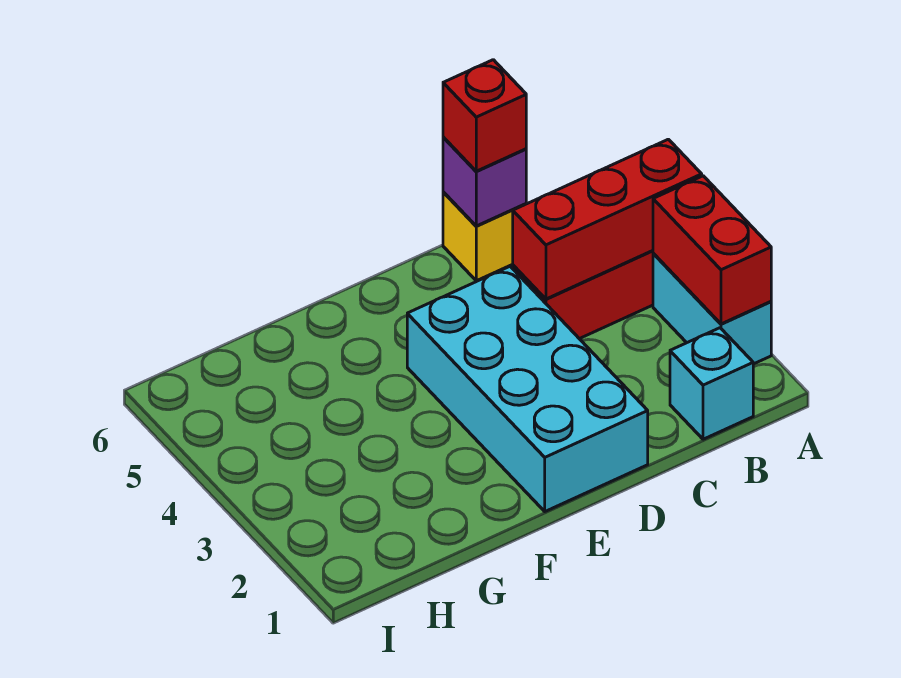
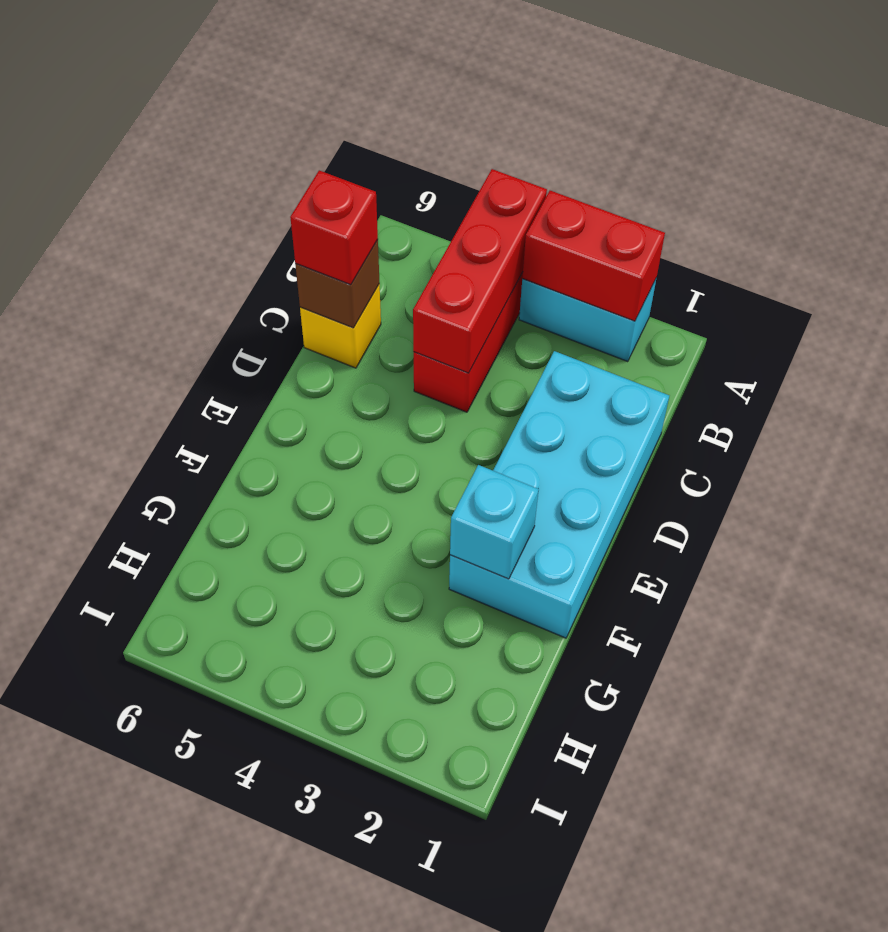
cyan 1x1 brick [670,328,753,439] -> cyan 1x1 brick moved to [450,465,539,579]
purple 1x1 brick [443,137,526,226] -> brown 1x1 brick [295,240,380,328]
cyan 2x4 brick [407,267,648,511] -> cyan 2x4 brick turned to [449,351,669,638]

